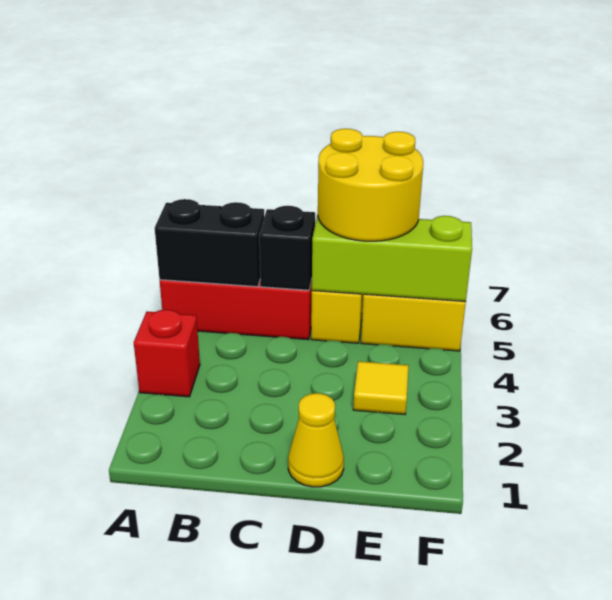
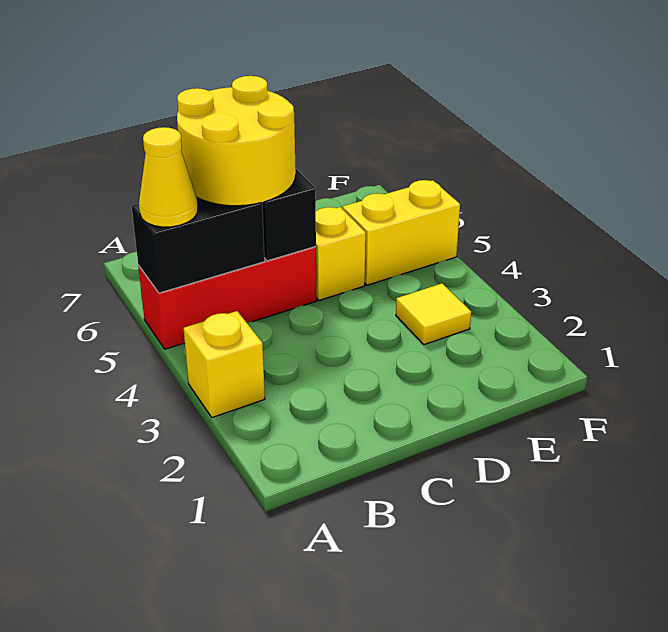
red 1x1 brick [134,310,200,397] -> yellow 1x1 brick [184,311,265,417]
yellow 1x1 cone [288,393,344,487] -> yellow 1x1 cone moved to [139,127,198,227]
lime 1x3 brick [312,214,472,302] -> none
yellow 2x2 round brick [318,129,423,241] -> yellow 2x2 round brick moved to [177,76,296,206]

